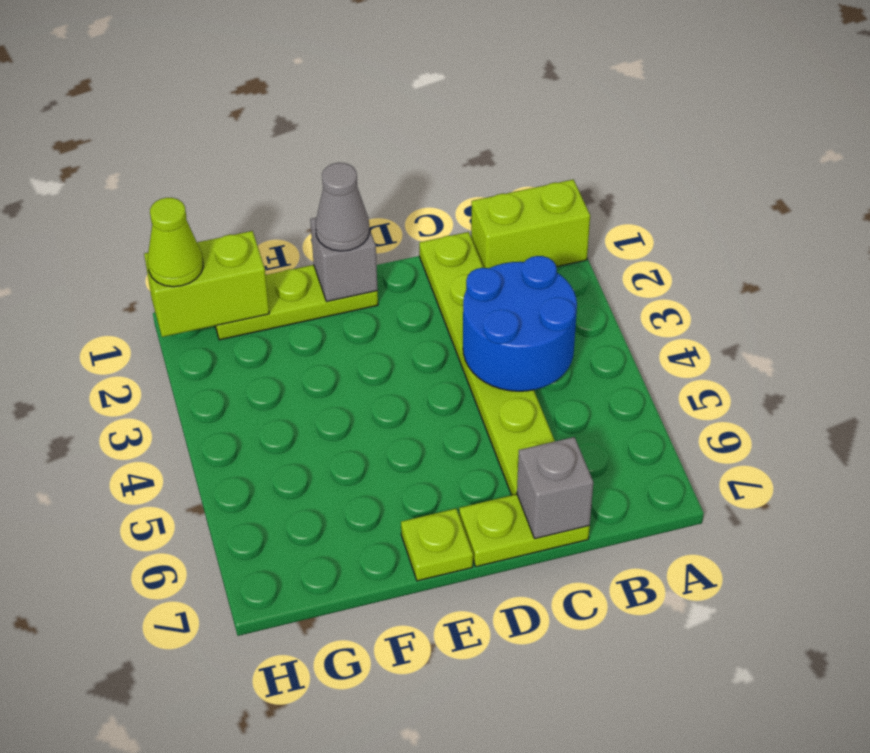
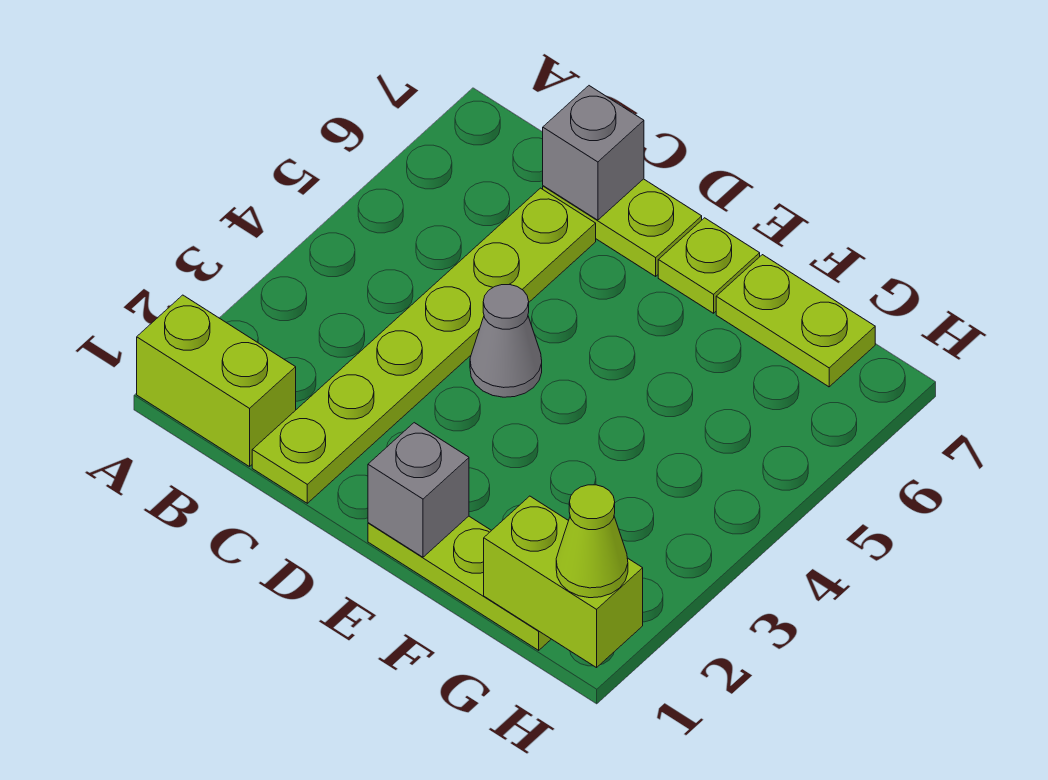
blue 2x2 round brick [463,256,577,391] -> none
grey 1x1 cone [315,163,370,251] -> grey 1x1 cone moved to [470,285,542,397]
none -> lime 1x2 plate [716,255,875,387]

